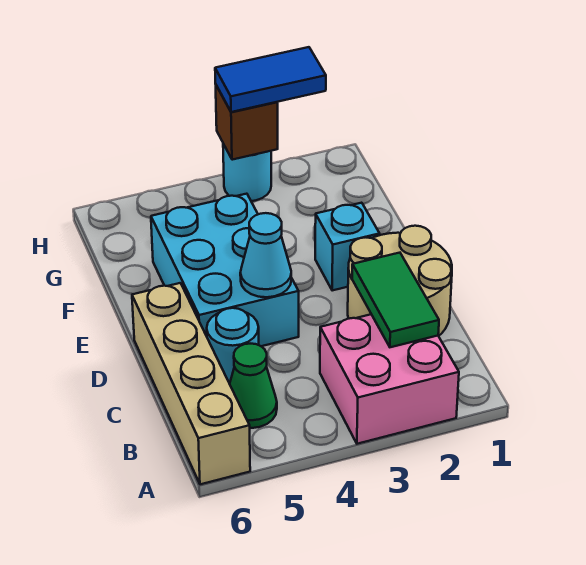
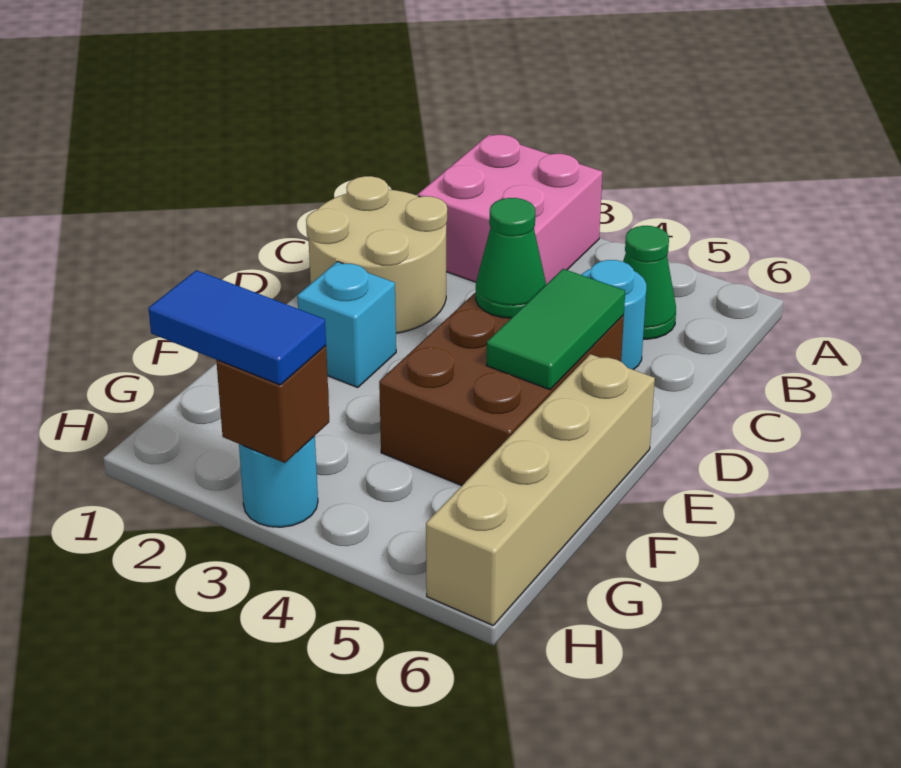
tan 1x4 brick [132,283,250,484] -> tan 1x4 brick moved to [426,354,655,625]
green 1x2 tile [352,253,439,347] -> green 1x2 tile moved to [487,269,625,390]
cyan 2x3 brick [151,194,299,346] -> brown 2x3 brick [379,292,624,486]
cyan 1x1 cone [240,213,291,297] -> green 1x1 cone [476,198,546,318]

